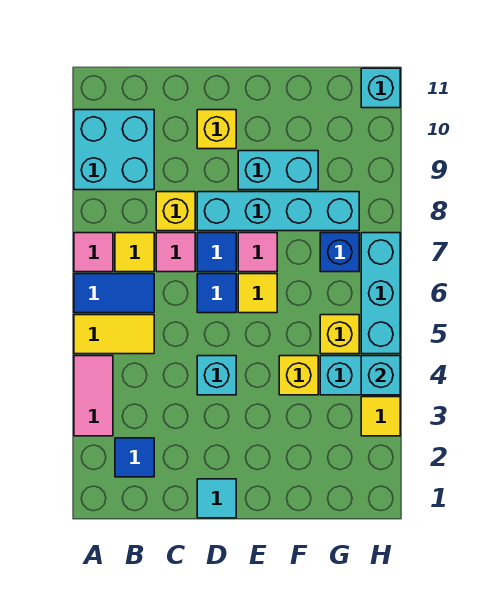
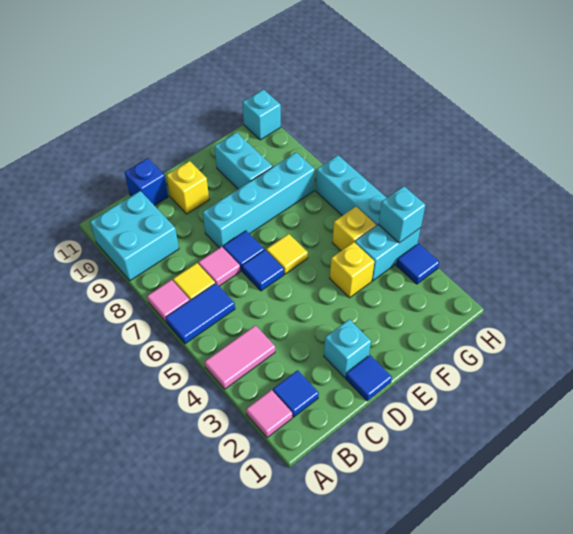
pink 1x2 tile [74,356,113,436] -> pink 1x2 tile turned to [205,325,275,389]
yellow 1x2 tile [74,315,154,354] -> none
yellow 1x1 brick [156,192,195,231] -> none
cyan 1x1 tile [197,479,236,518] -> blue 1x1 tile [346,355,392,401]
cyan 1x1 brick [197,356,236,395] -> cyan 1x1 brick moved to [324,319,371,377]
pink 1x1 tile [238,233,277,272] -> pink 1x1 tile moved to [246,390,292,438]
cyan 1x2 brick [238,151,318,190] -> cyan 1x2 brick turned to [215,133,273,189]
blue 1x1 brick [320,233,359,272] -> blue 1x1 brick moved to [124,158,168,206]
yellow 1x1 tile [361,397,400,436] -> blue 1x1 tile [396,243,439,284]

